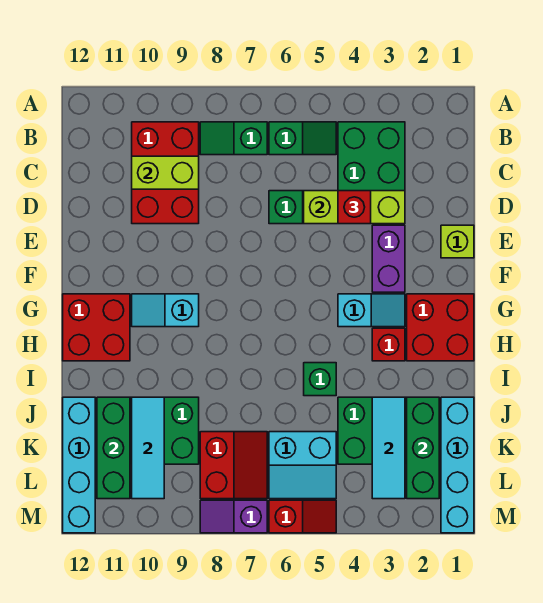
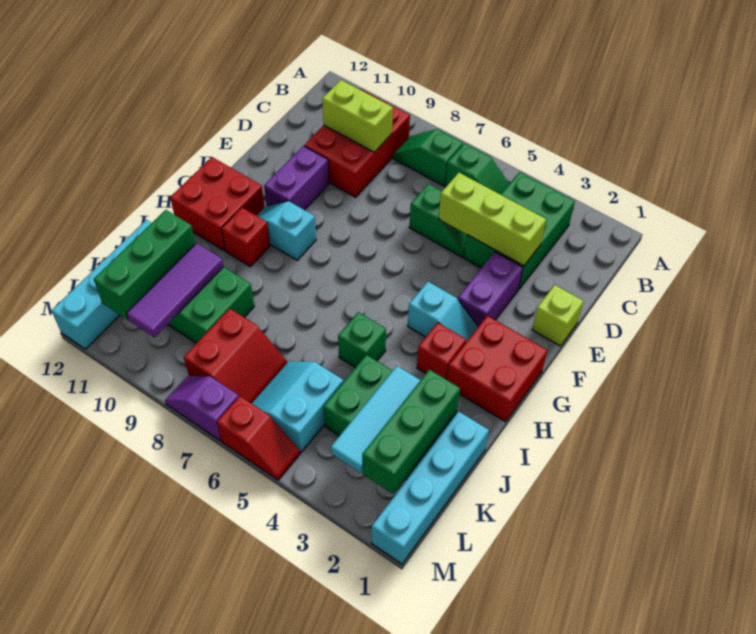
red 1x1 brick [338,191,371,224] -> red 1x1 brick moved to [222,208,270,266]
none -> purple 1x2 brick [264,146,329,210]
cyan 1x3 tile [132,397,164,499] -> purple 1x3 tile [127,243,223,337]
cyan 2x2 slope [269,432,336,499] -> cyan 2x2 slope turned to [252,362,343,452]

